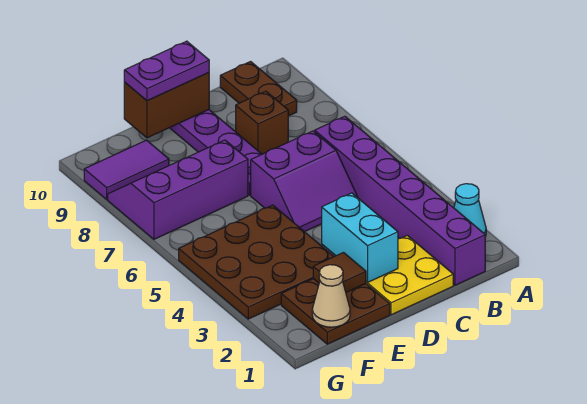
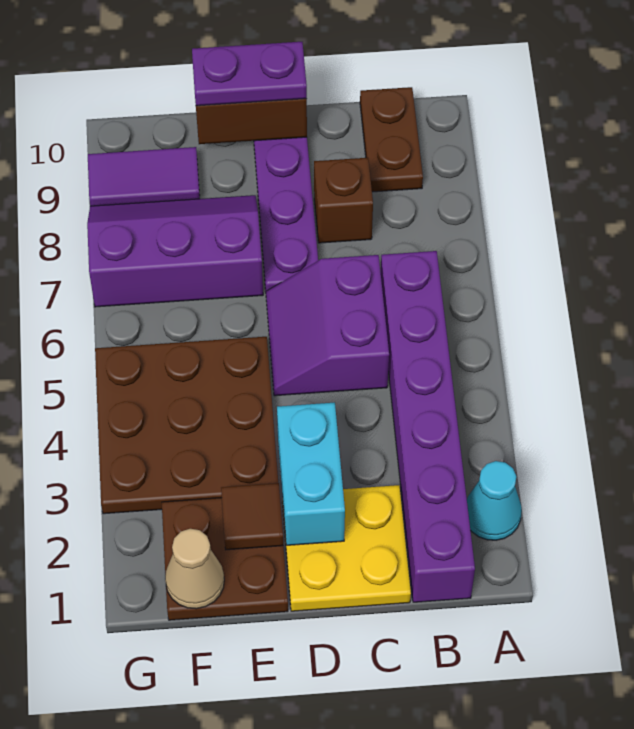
purple 2x2 slope [251,131,358,232] -> purple 2x2 slope turned to [266,255,389,396]

